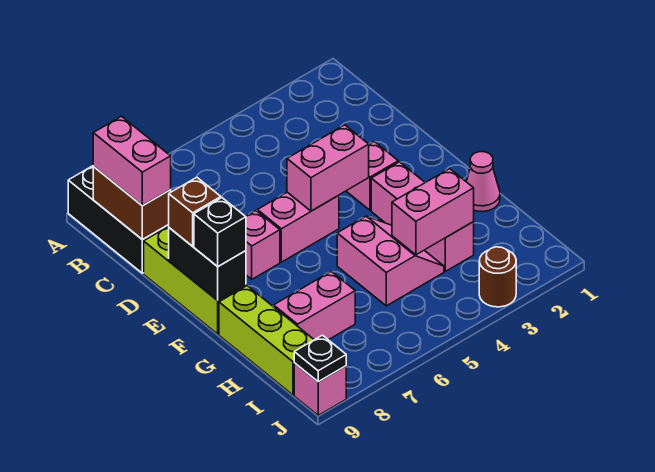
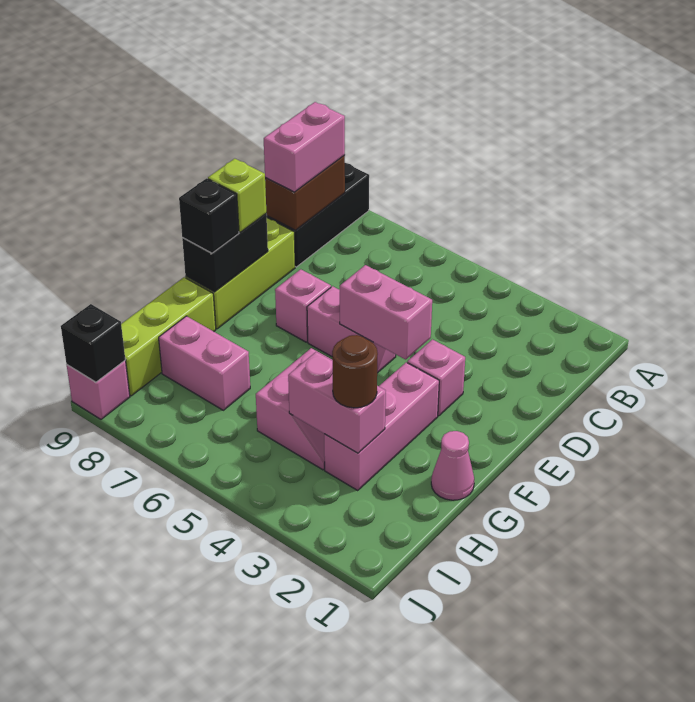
brown 1x1 brick [168,177,221,246] -> lime 1x1 brick [208,159,266,232]
brown 1x1 round brick [479,247,516,307] -> brown 1x1 round brick moved to [332,335,378,408]
black 1x1 plate [294,335,346,382] -> black 1x1 brick [61,304,125,382]

